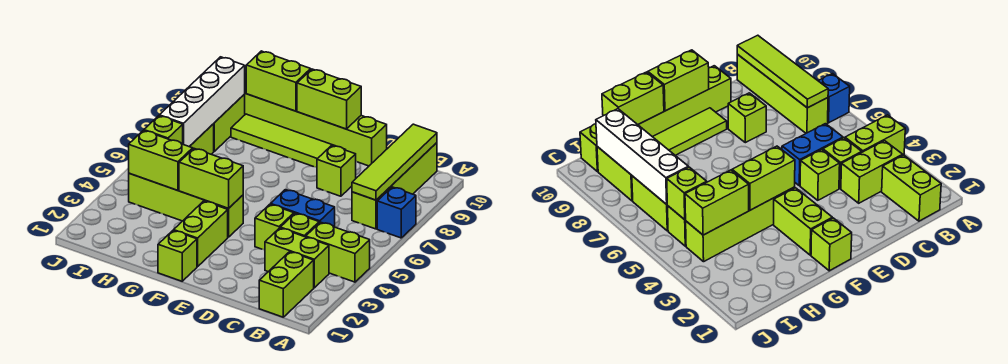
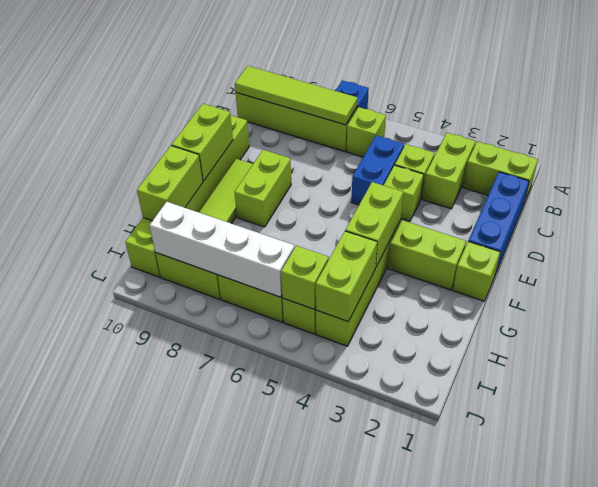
lime 1x2 brick [306,222,370,282] -> lime 1x2 brick moved to [235,150,291,227]
none -> blue 1x3 brick [468,172,529,274]
lime 1x1 brick [317,145,356,196] -> lime 1x1 brick moved to [347,107,386,157]

